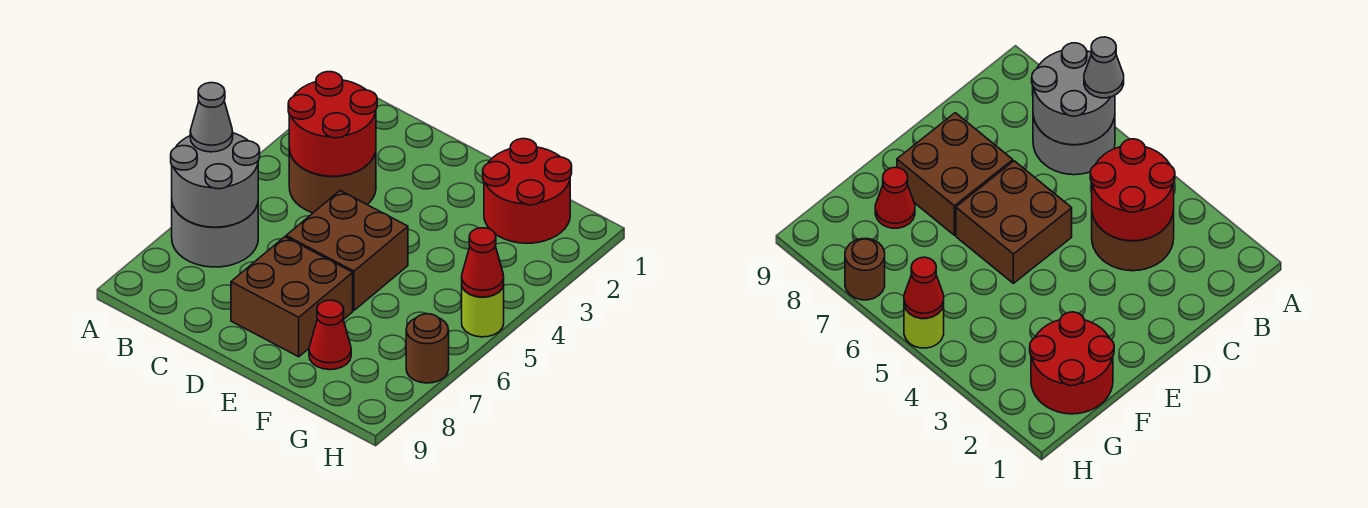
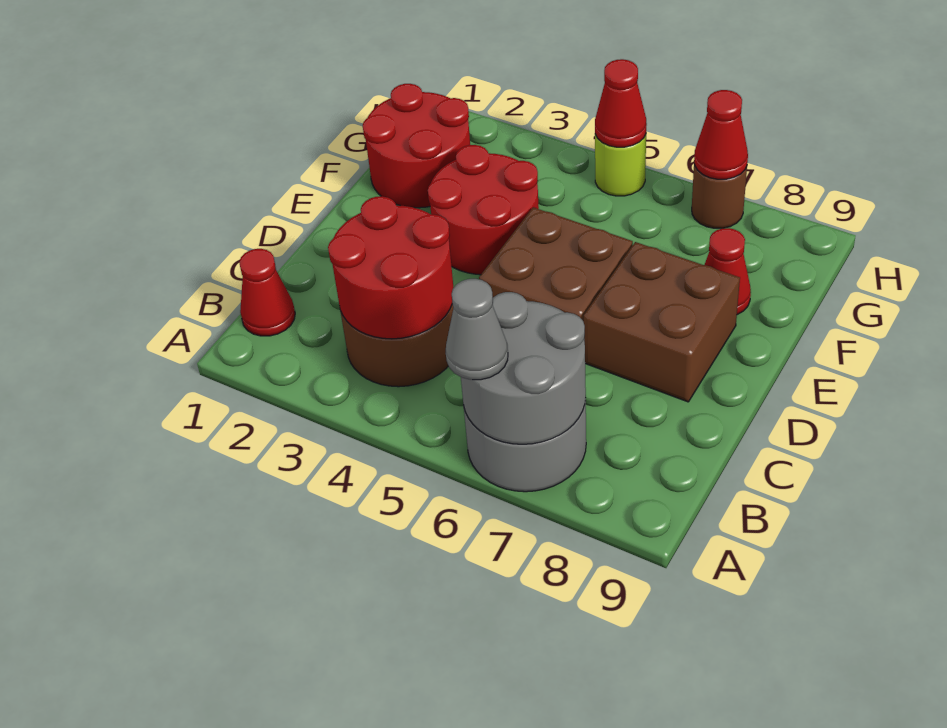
none -> red 1x1 cone [239,249,295,336]
none -> red 2x2 round brick [428,145,539,275]
none -> red 1x1 cone [694,90,748,179]

